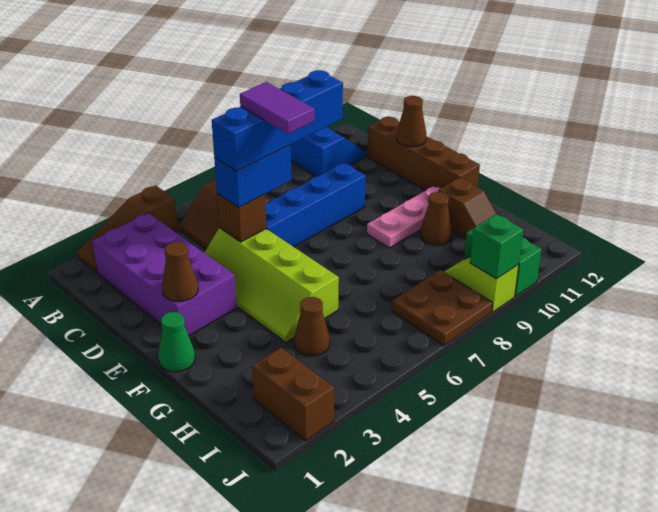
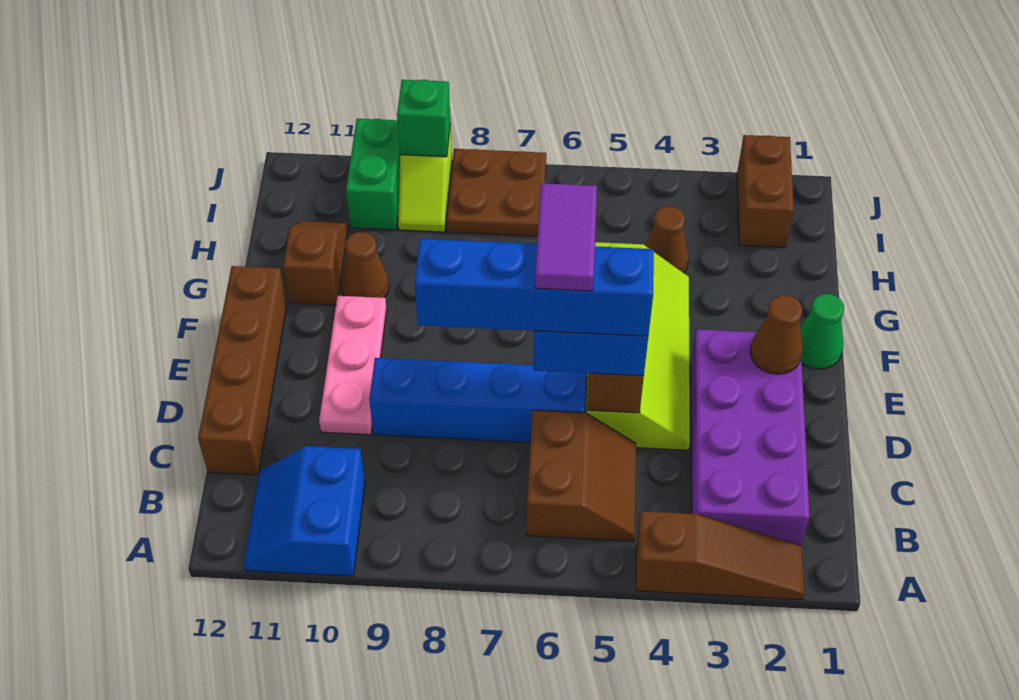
brown 1x1 cone [397,96,426,147] -> none
pink 1x3 plate [367,186,441,248] -> pink 1x3 plate turned to [319,296,387,435]

